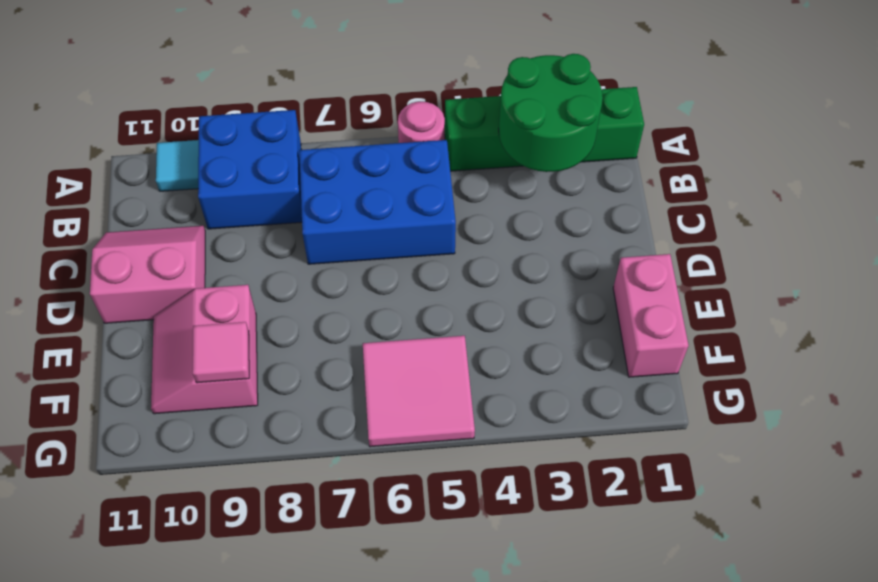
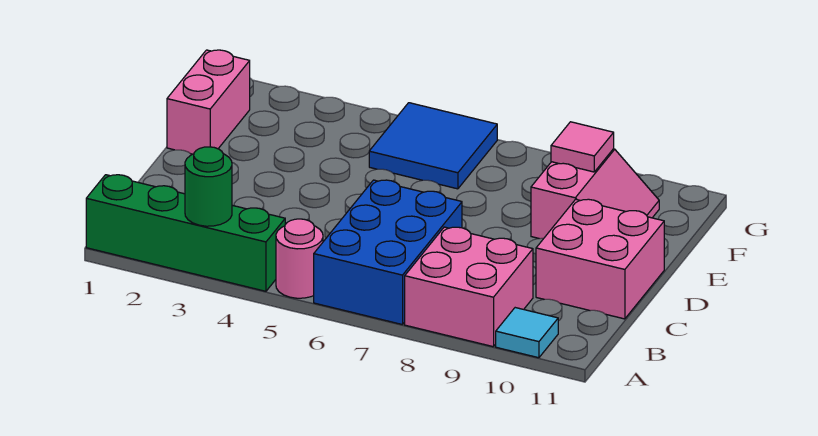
green 2x2 round brick [499,54,603,172] -> green 1x1 round brick [185,147,232,226]
blue 2x2 brick [198,110,302,229] -> pink 2x2 brick [405,227,533,347]
blue 2x3 brick [299,140,456,264] -> blue 2x3 brick turned to [314,180,462,325]
pink 2x2 slope [90,226,205,323] -> pink 2x2 brick [536,199,664,319]
pink 2x2 tile [363,336,475,447] -> blue 2x2 tile [369,103,497,189]

